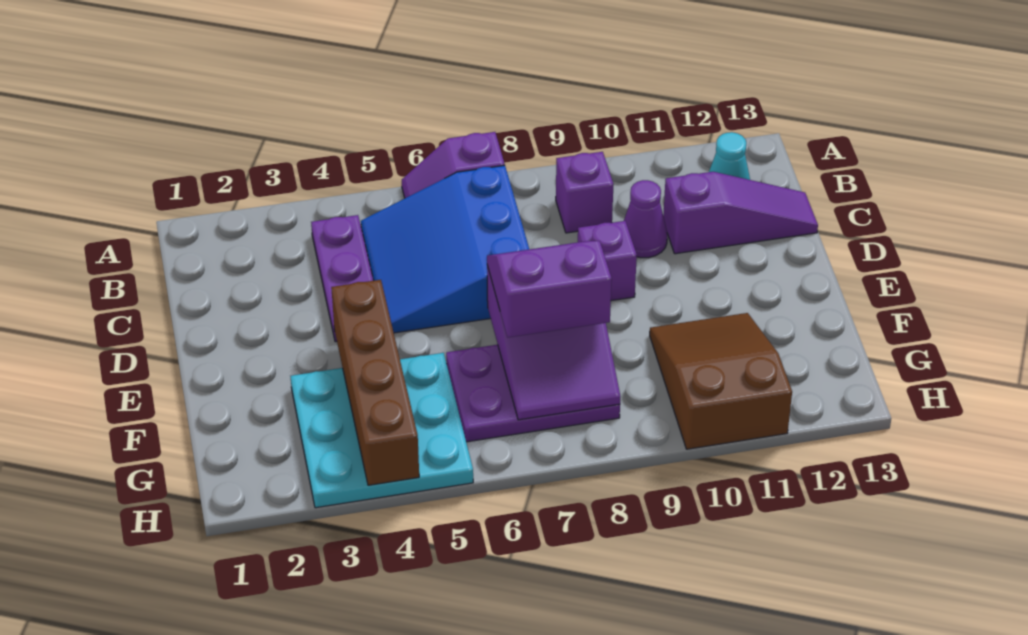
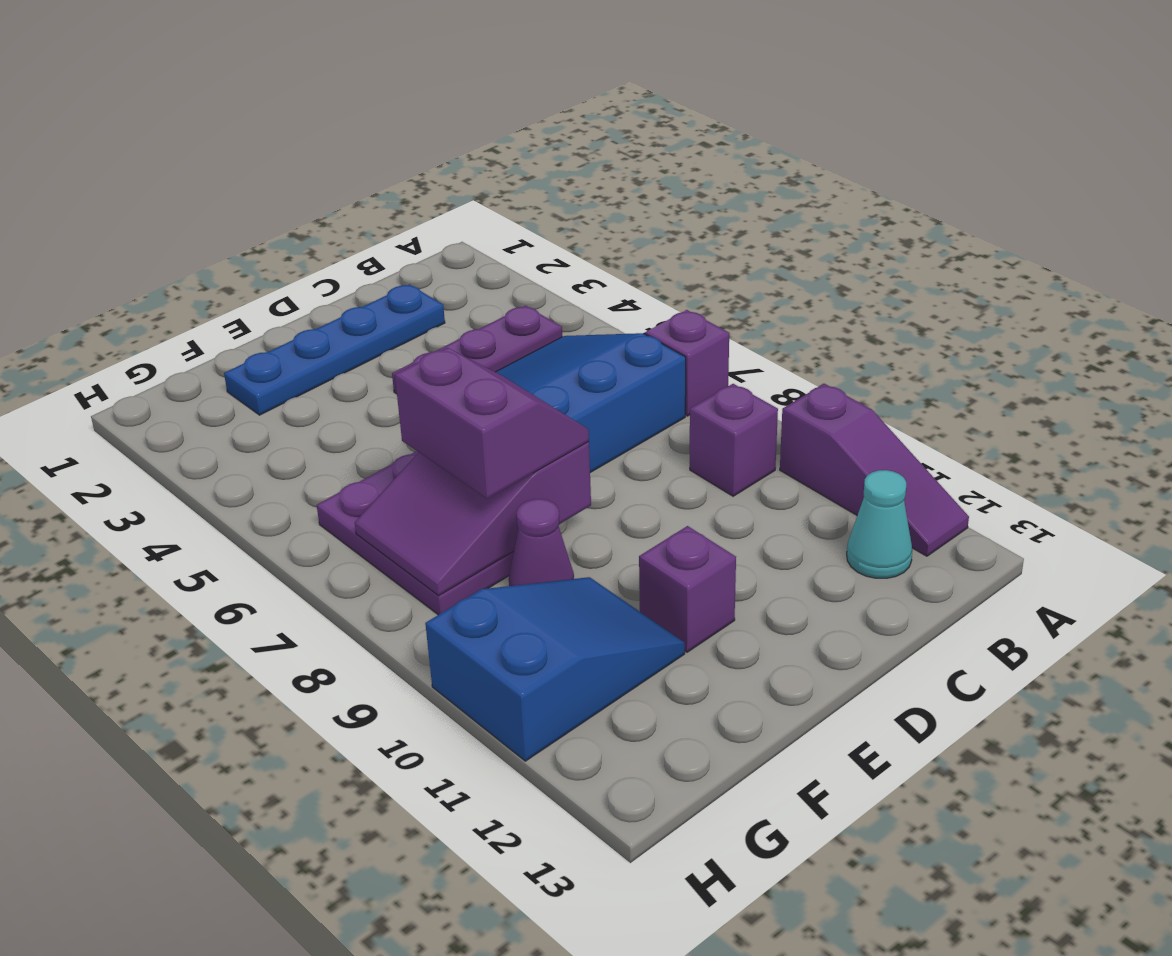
none -> blue 1x4 plate [224,284,445,415]
purple 1x1 cone [624,180,667,258] -> purple 1x1 cone moved to [509,499,574,586]
purple 1x3 slope [663,172,818,254] -> purple 1x3 slope moved to [780,384,969,556]
purple 1x1 brick [578,221,637,301] -> purple 1x1 brick moved to [639,526,736,652]
brown 1x4 brick [331,280,419,485] -> none
cyan 3x3 plate [290,353,473,508] -> none
brown 2x3 slope [650,313,792,449] -> blue 2x3 slope [425,577,685,761]

